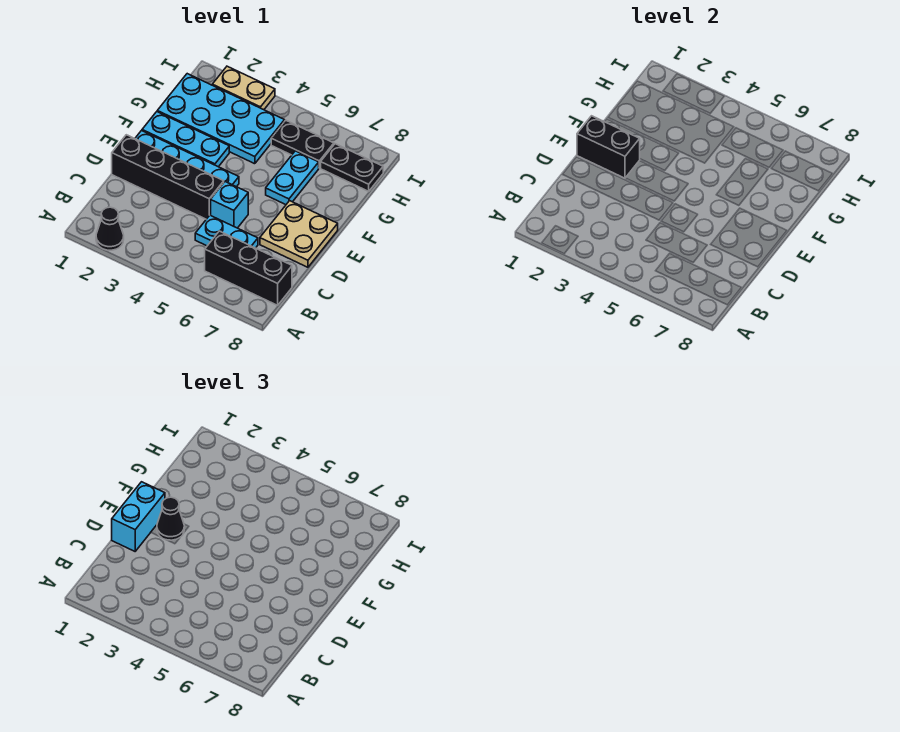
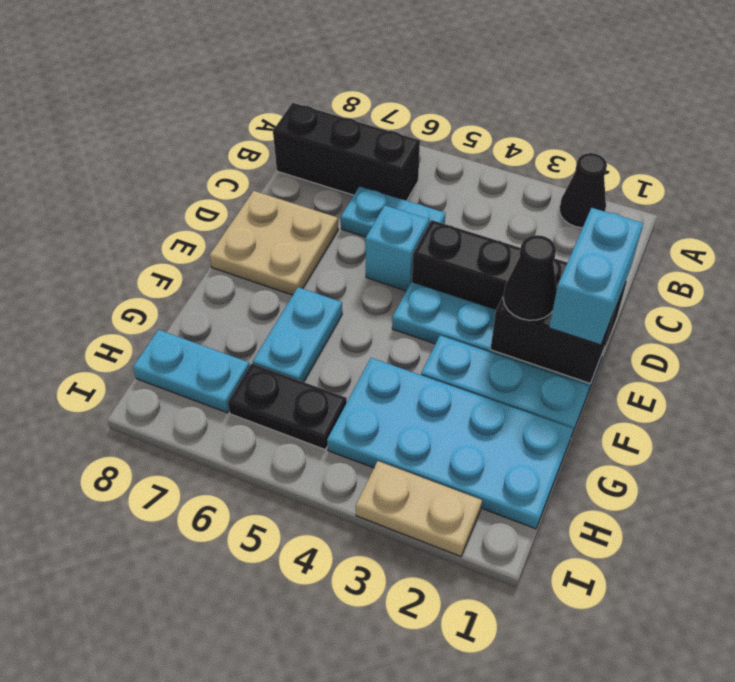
black 1x2 plate [321,144,383,191] -> cyan 1x2 plate [133,330,250,413]

